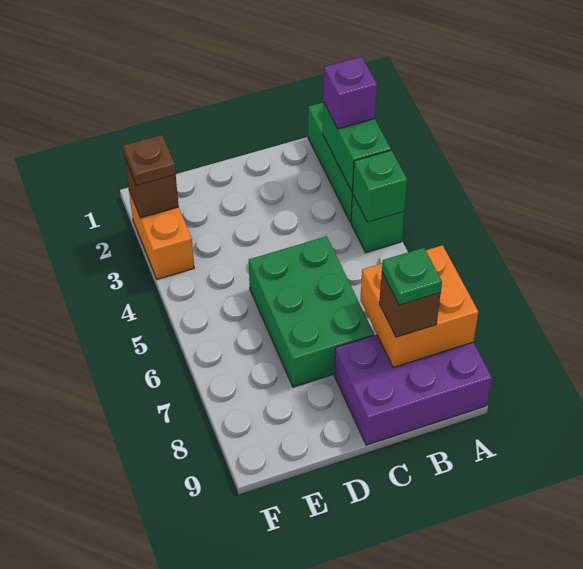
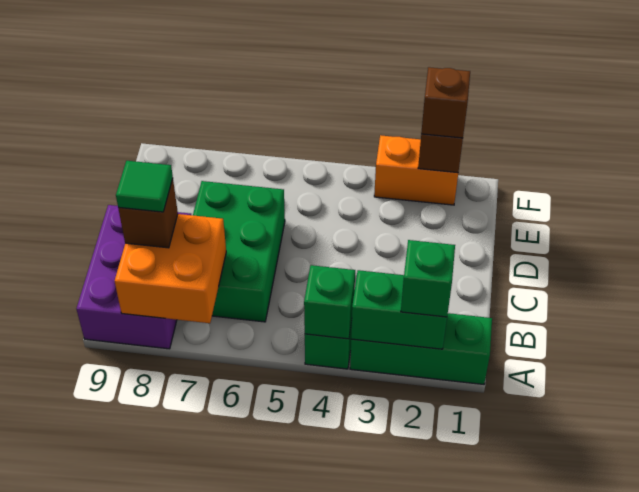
purple 1x1 brick [323,57,377,129] -> green 1x1 brick [401,240,455,317]
green 1x1 plate [382,248,442,305] -> green 1x1 tile [116,161,173,212]
green 2x3 brick [249,236,374,387] -> green 2x3 brick turned to [193,181,285,322]
brown 1x1 plate [123,135,176,186] -> brown 1x1 brick [421,67,470,138]

